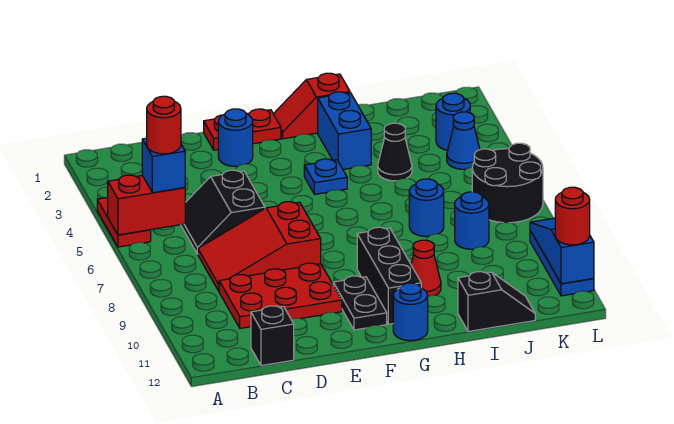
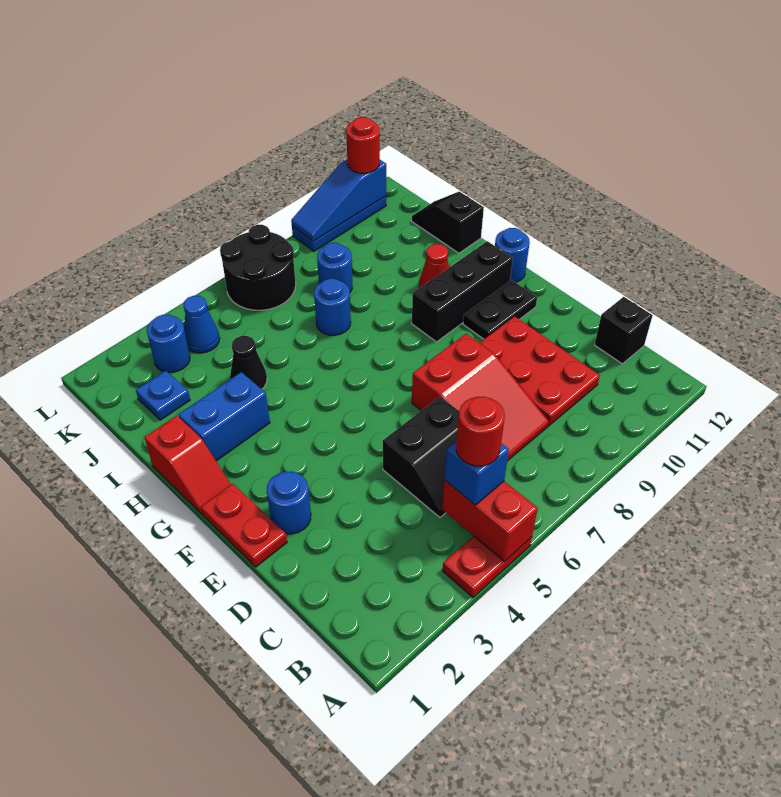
blue 1x1 plate [304,159,347,194] -> blue 1x1 plate moved to [136,371,190,420]

